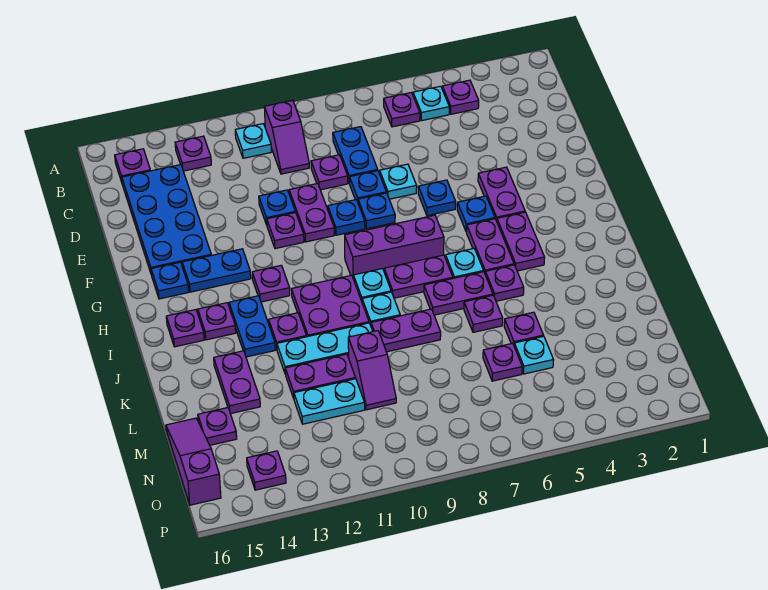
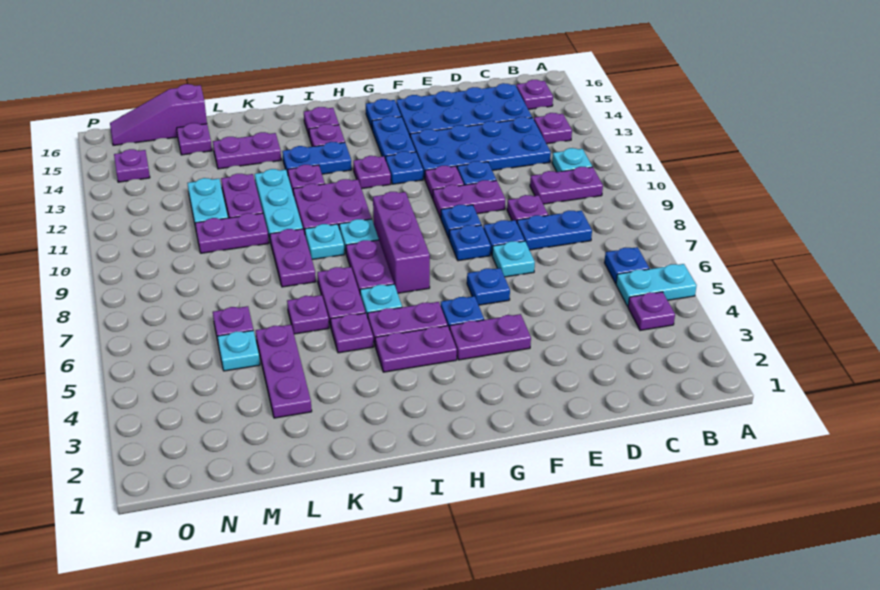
cyan 1x1 plate [413,86,449,121] -> cyan 1x2 plate [616,264,697,306]
purple 1x1 plate [384,93,420,127] -> blue 1x1 plate [604,247,649,284]
purple 1x2 slope [264,100,309,174] -> purple 1x2 plate [530,167,603,204]
none -> blue 2x4 plate [410,117,551,179]
none -> blue 1x1 plate [386,151,423,184]
purple 1x1 plate [504,312,543,344] -> purple 1x3 plate [256,325,312,418]
purple 1x2 slope [348,331,396,410] -> purple 1x2 plate [195,213,269,253]
purple 1x3 slope [166,418,221,505] -> purple 1x3 slope turned to [110,84,207,145]

